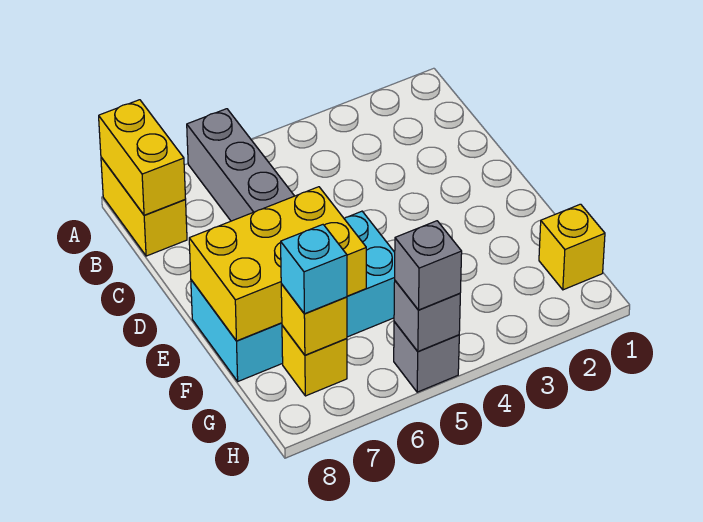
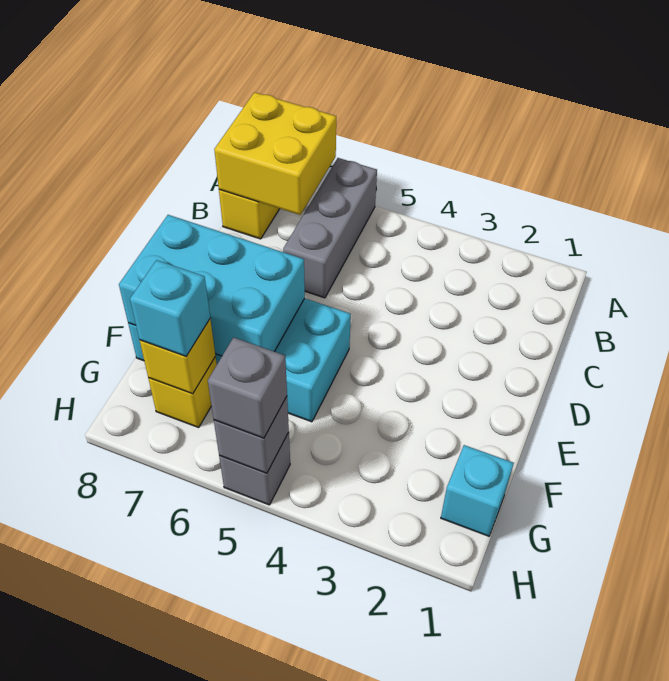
yellow 1x2 brick [99,100,186,215] -> yellow 2x2 brick [214,92,336,215]
yellow 2x3 brick [189,187,366,341] -> cyan 2x3 brick [119,215,305,356]
yellow 1x1 brick [539,204,605,290] -> cyan 1x1 brick [441,445,514,536]

